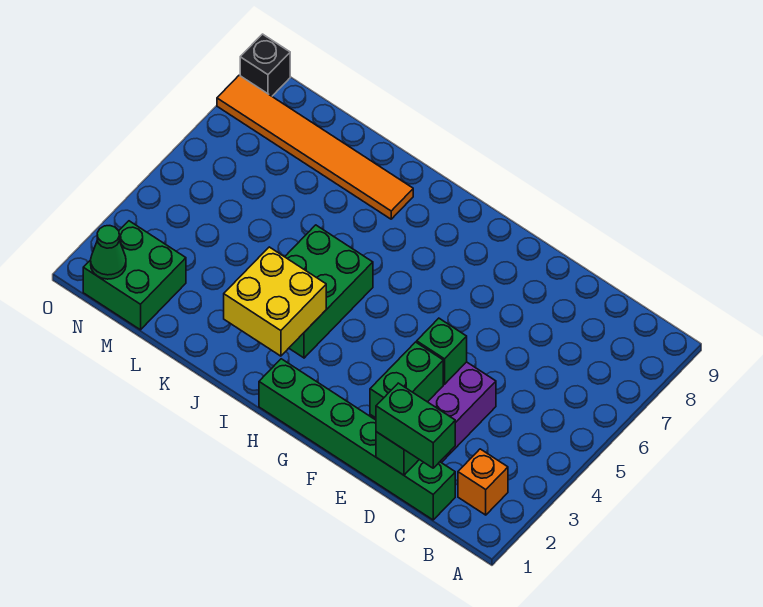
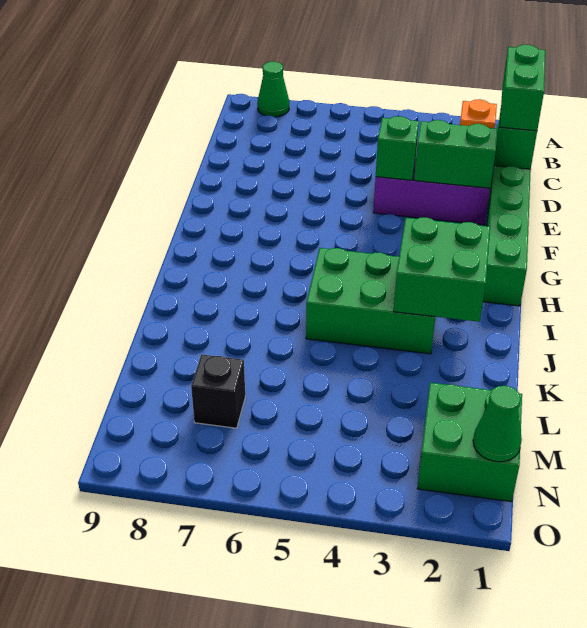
none -> green 1x1 cone [257,62,289,117]
yellow 2x2 brick [224,247,326,356] -> green 2x2 brick [394,217,490,322]
orange 1x6 tile [217,75,413,219] -> none
black 1x1 brick [240,34,290,96] -> black 1x1 brick moved to [191,354,245,428]

